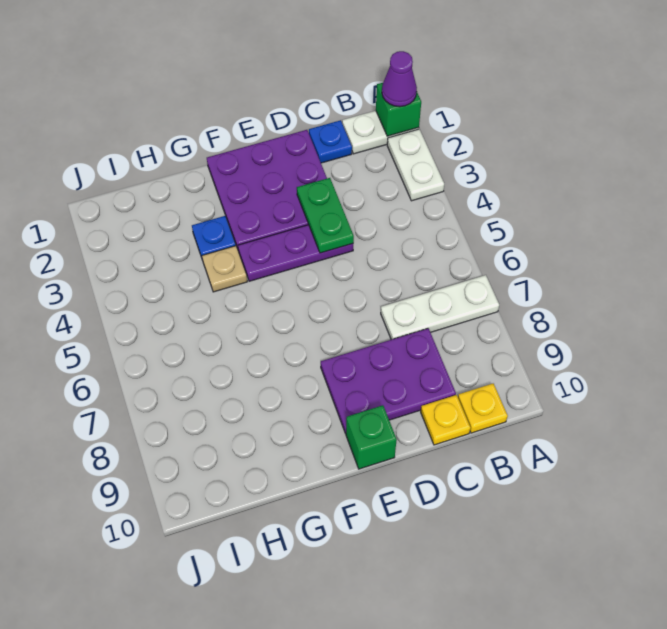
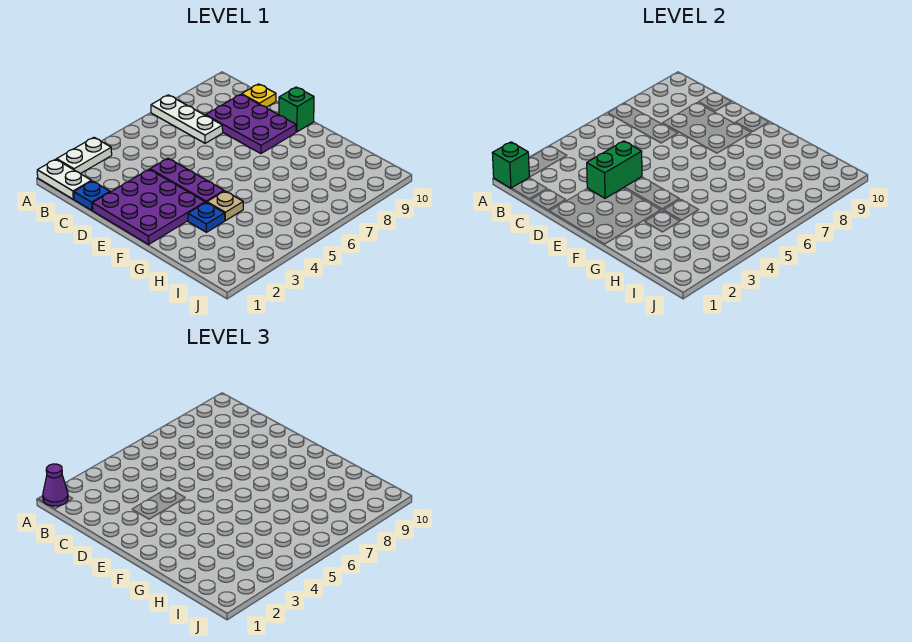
yellow 1x1 plate [458,384,508,433] -> none
green 1x2 plate [297,178,354,253] -> green 1x2 brick [587,141,642,198]

